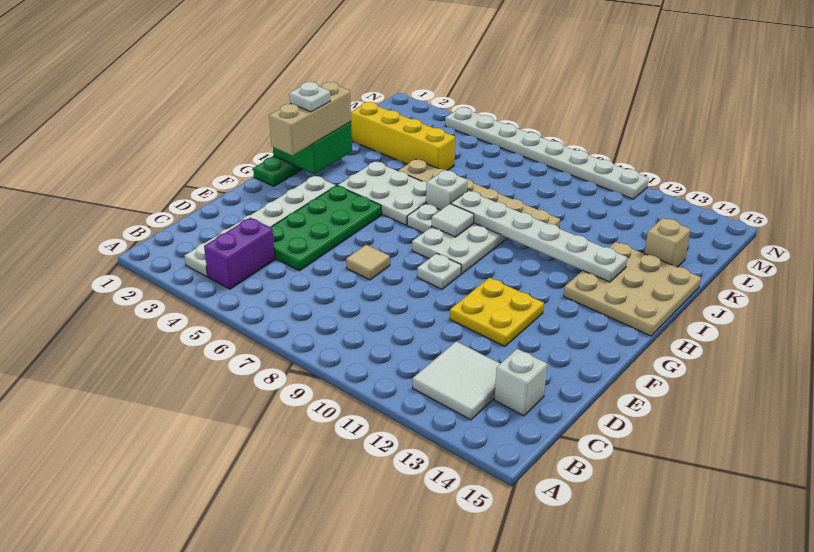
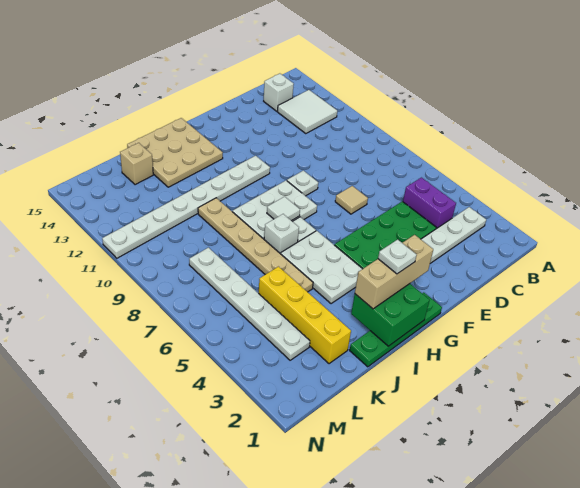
purple 1x2 brick [204,218,275,289] -> purple 1x2 brick turned to [403,178,456,229]
yellow 2x2 plate [450,278,544,346] -> none
white 1x6 plate [451,191,627,282] -> white 1x6 plate moved to [189,248,310,360]
white 1x8 plate [445,107,649,199] -> white 1x8 plate turned to [102,156,270,258]

